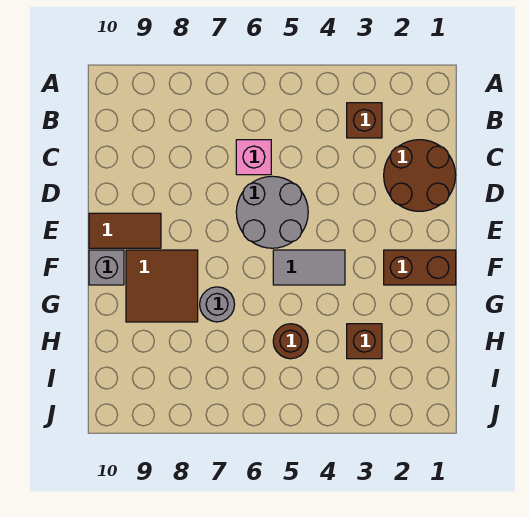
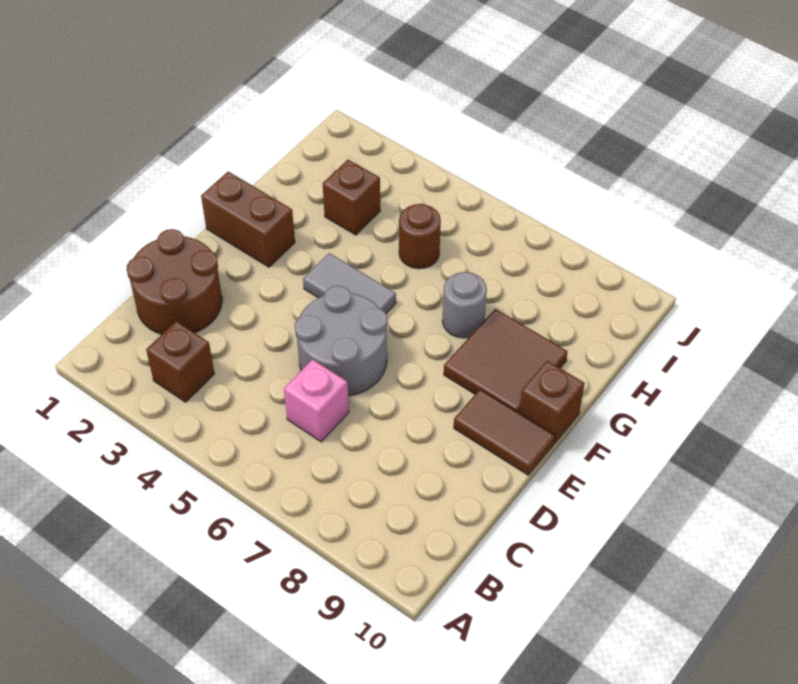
grey 1x1 brick [89,250,124,285] -> brown 1x1 brick [519,361,585,443]

